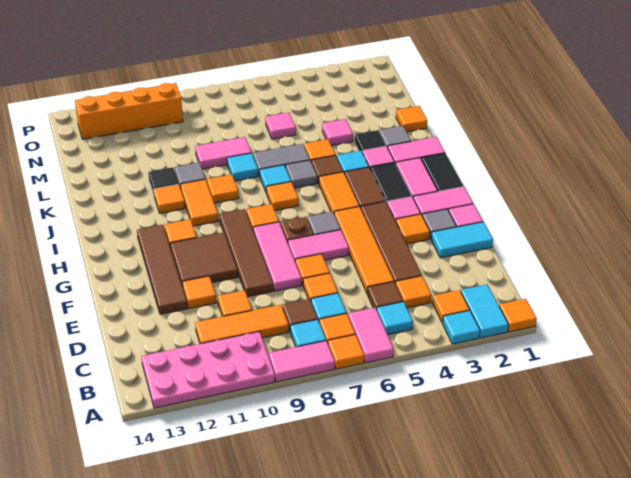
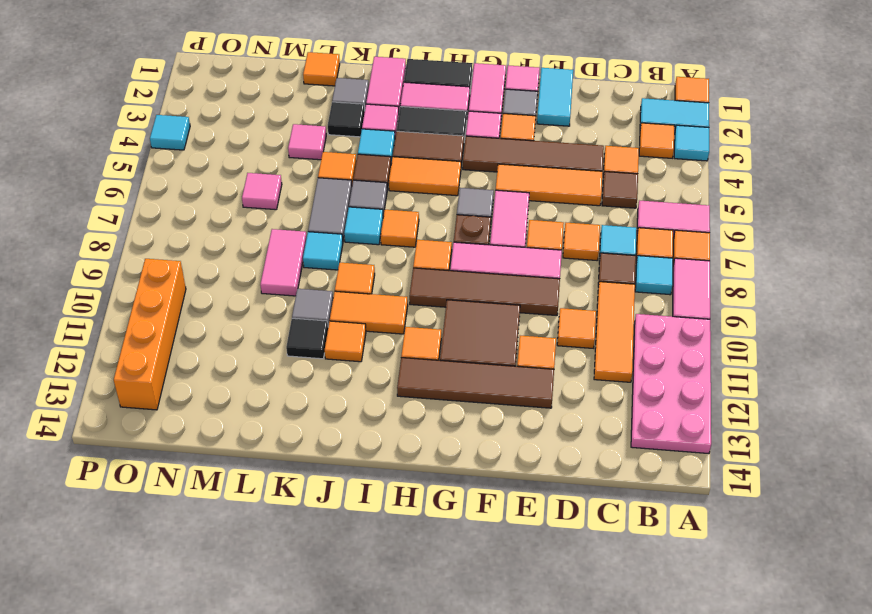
cyan 1x1 tile [377,302,413,335] -> cyan 1x1 tile moved to [150,115,190,150]
orange 1x4 tile [334,207,394,294] -> orange 1x3 tile [496,164,602,206]

